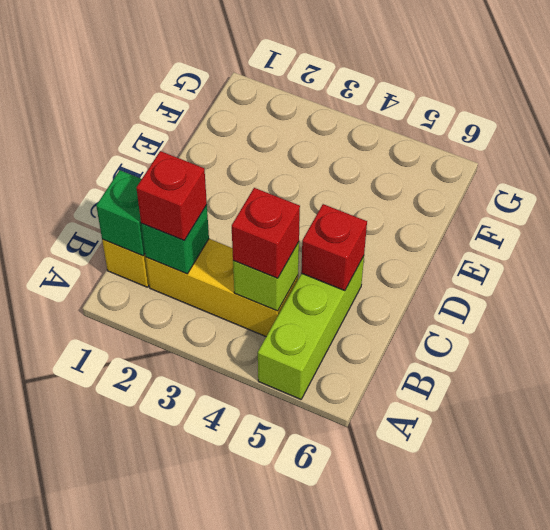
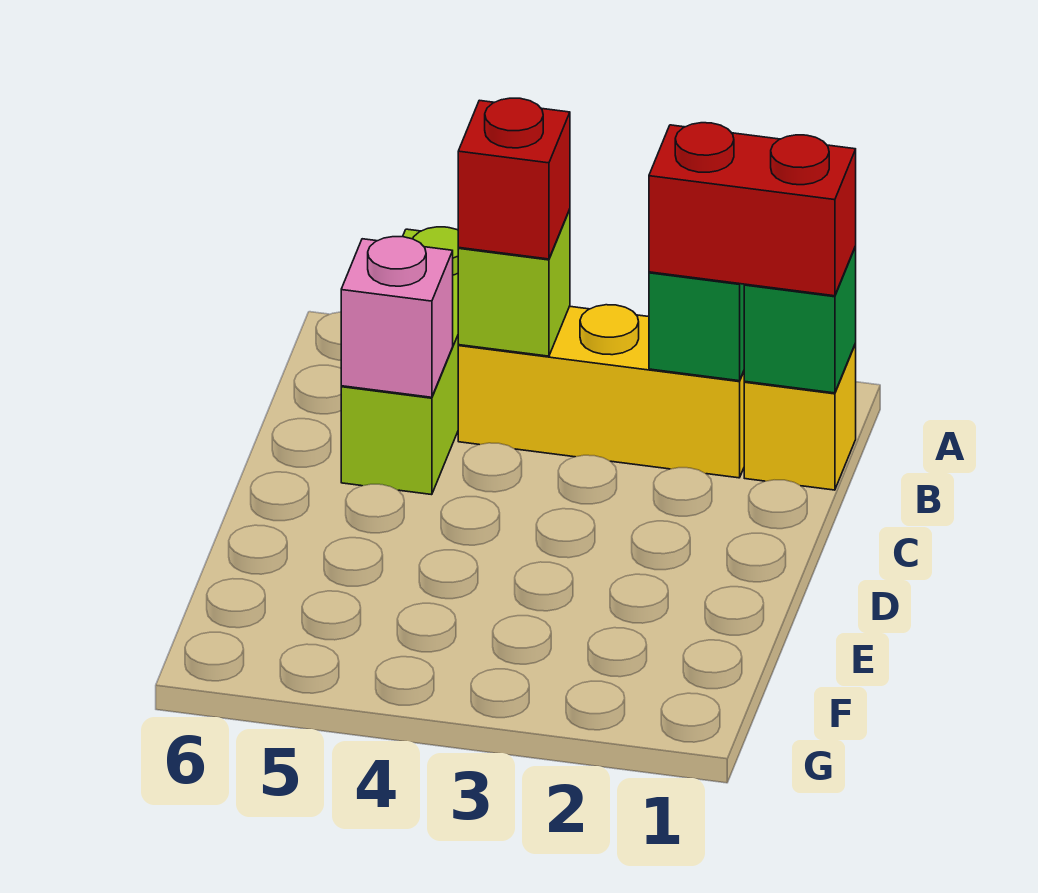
red 1x1 brick [137,151,207,240] -> red 1x2 brick [649,123,856,296]
red 1x1 brick [301,204,367,291] -> pink 1x1 brick [341,237,453,397]

